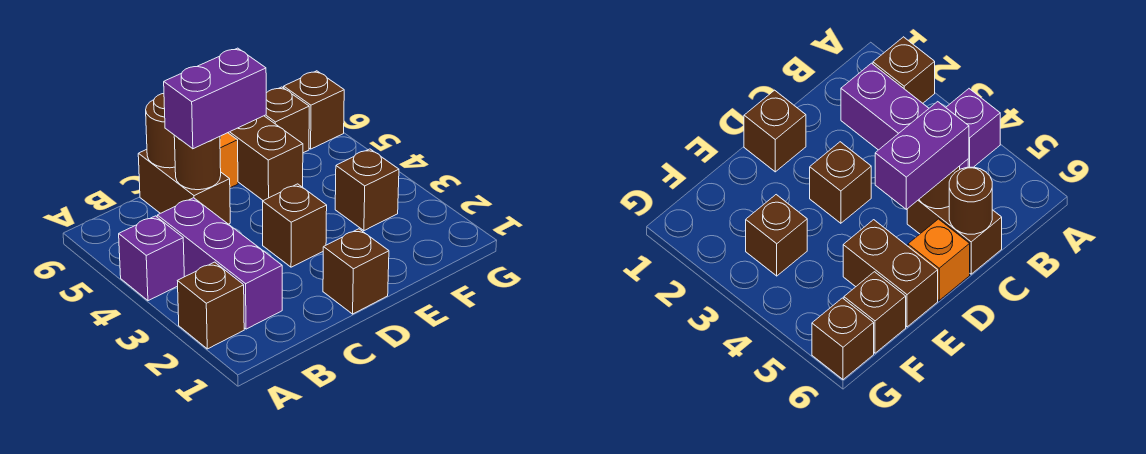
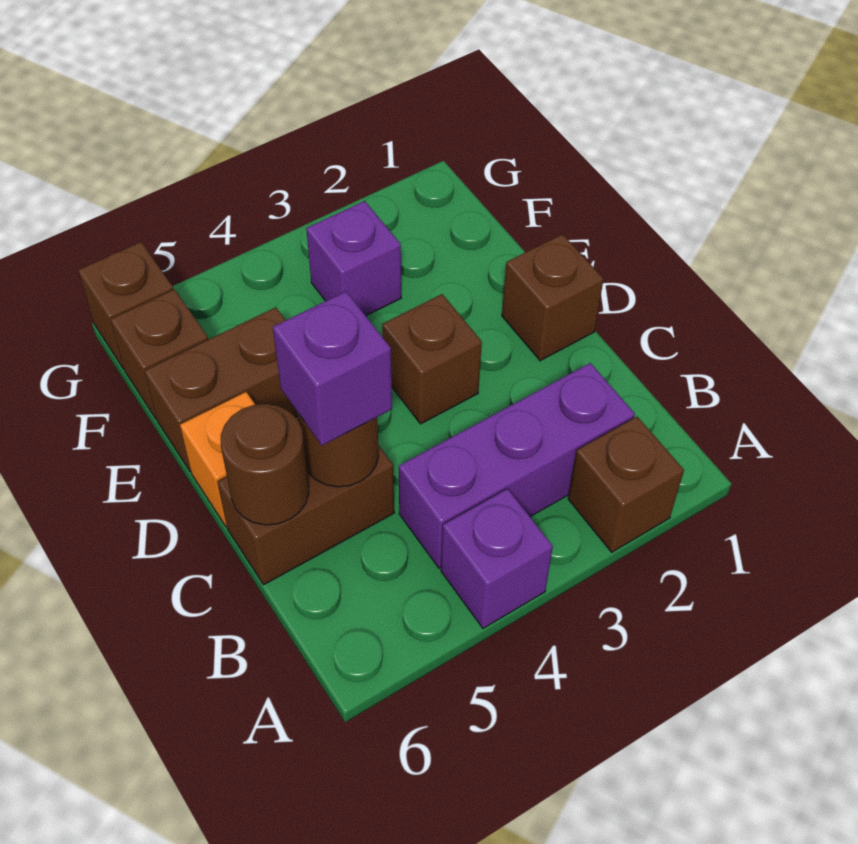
purple 1x2 brick [164,48,266,149] -> purple 1x1 brick [273,292,392,446]
brown 1x1 brick [335,149,399,231] -> purple 1x1 brick [306,201,401,316]

